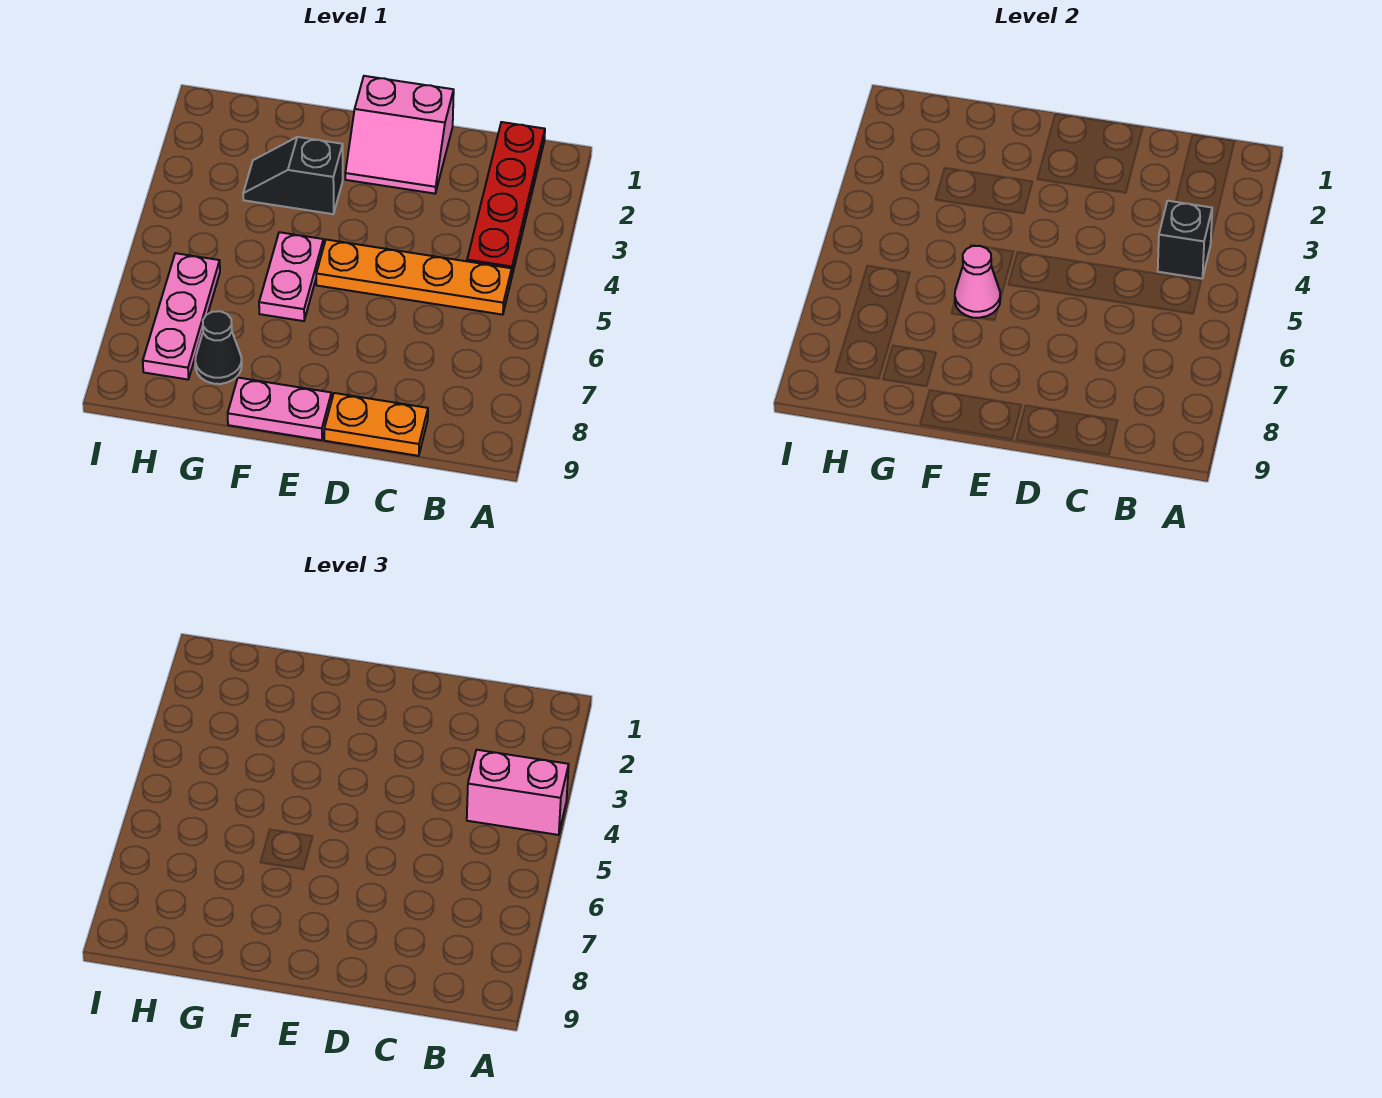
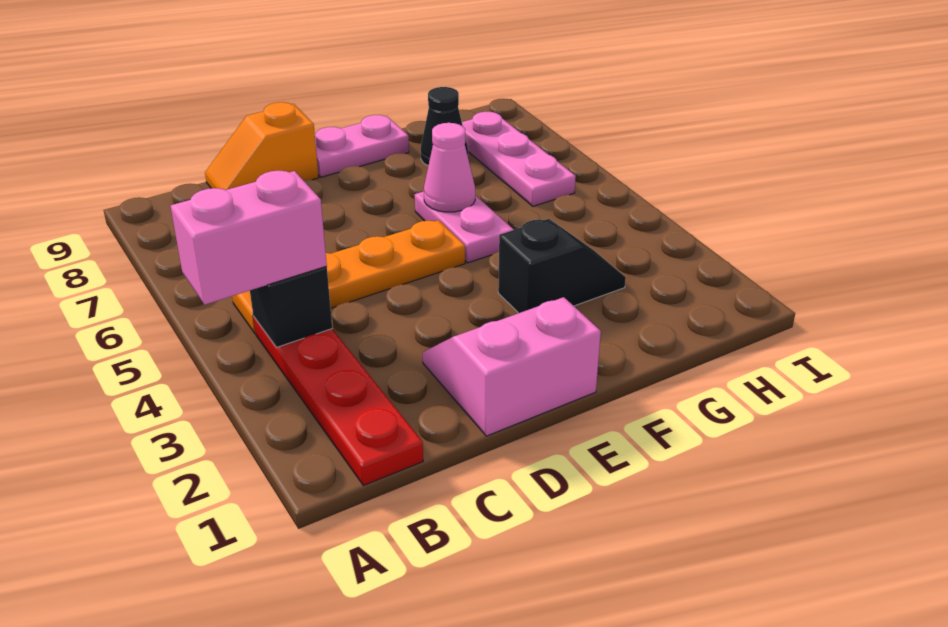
orange 1x2 plate [324,393,428,456] -> orange 1x2 slope [205,102,319,190]

